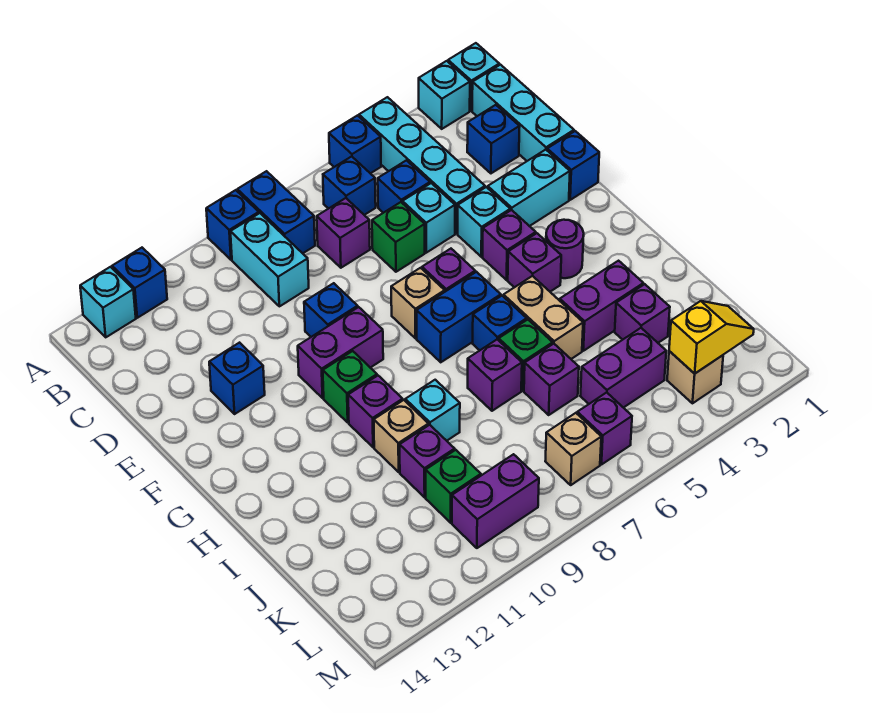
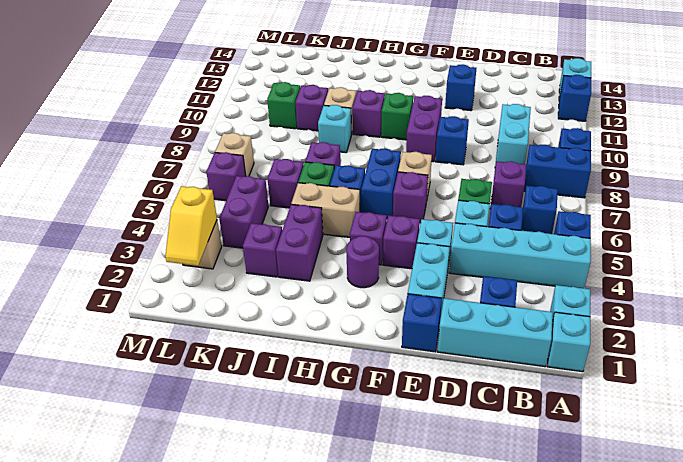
cyan 1x2 brick [230,213,309,306] -> cyan 1x2 brick turned to [496,104,531,164]
purple 1x2 brick [452,454,539,548] -> none

